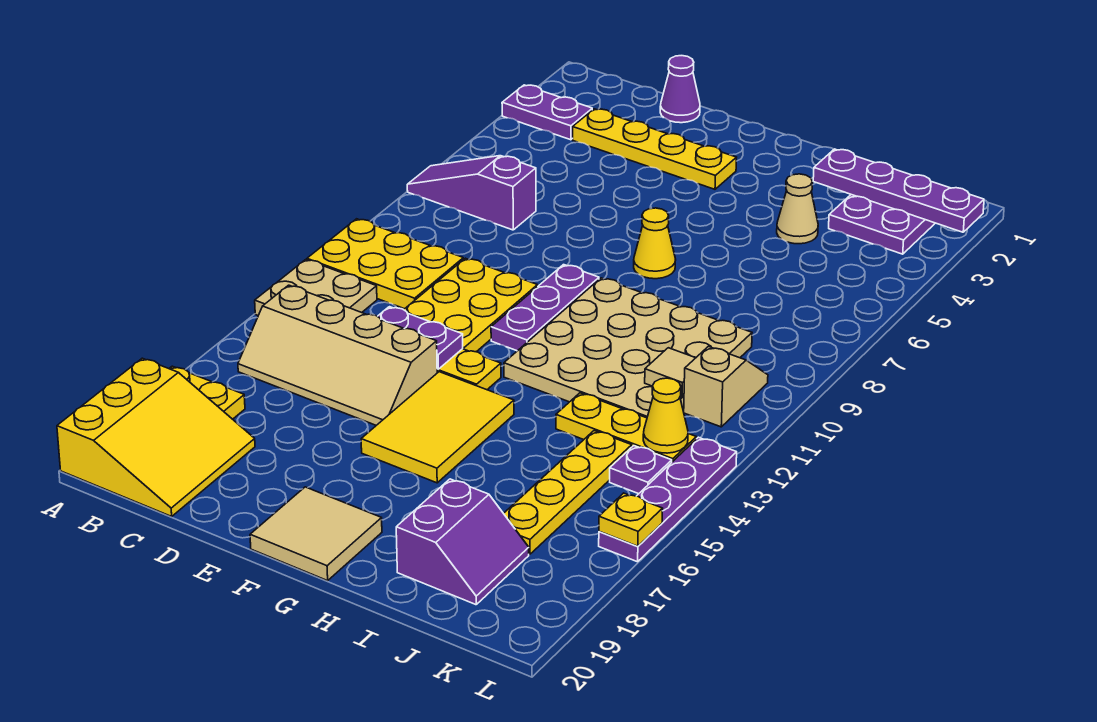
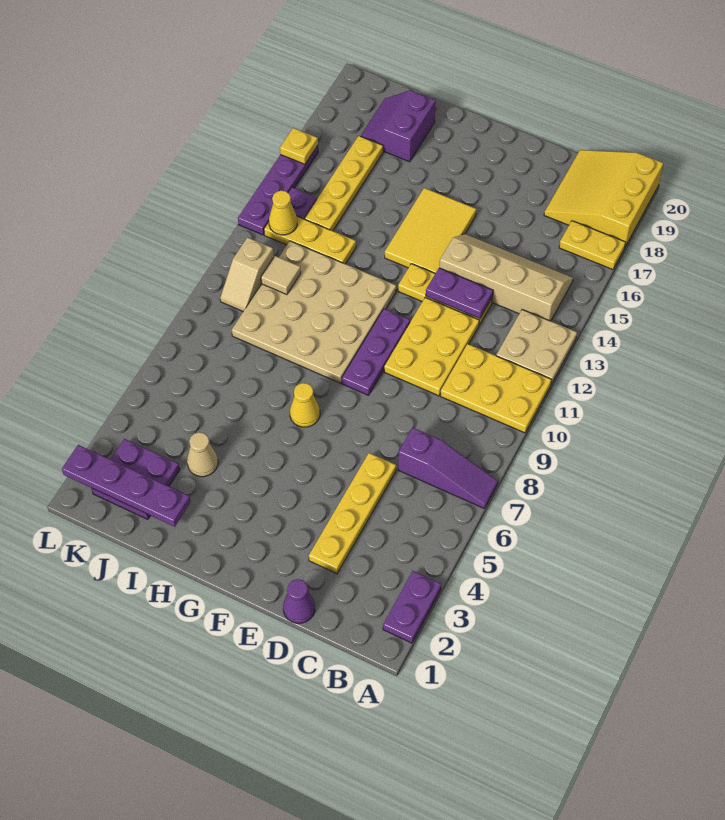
purple 1x2 plate [502,85,592,140] -> purple 1x2 plate turned to [383,571,441,643]
yellow 1x4 plate [573,109,737,189] -> yellow 1x4 plate turned to [309,453,396,574]
tan 2x2 tile [250,487,382,581] -> none

